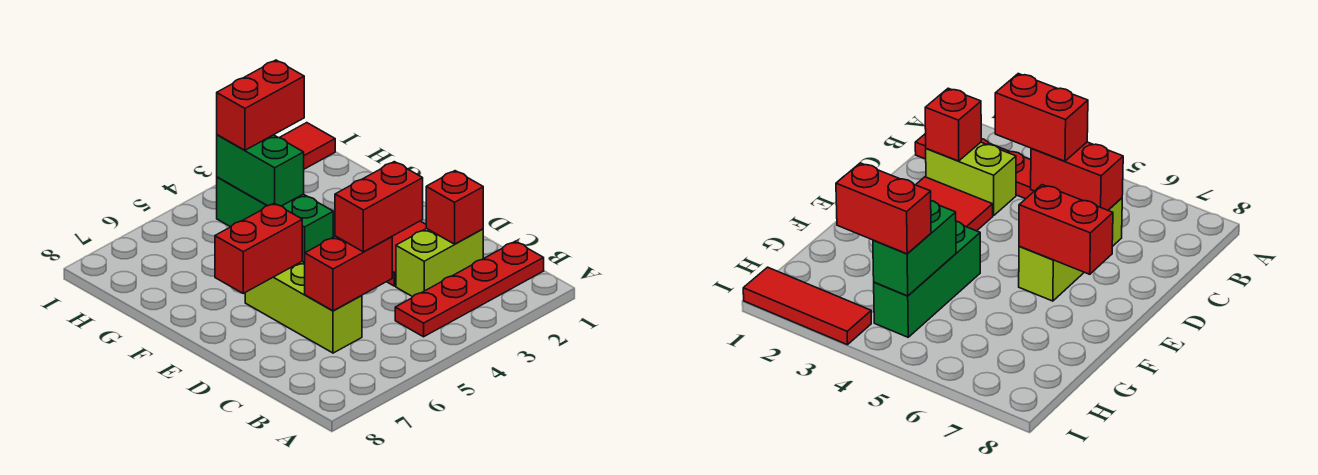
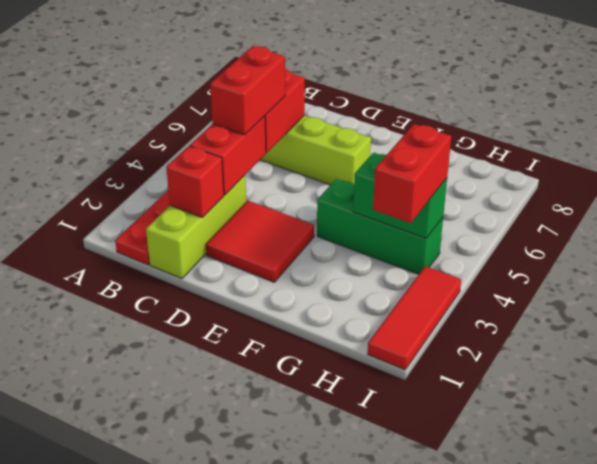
lime 1x2 brick [396,228,483,297] -> lime 1x3 brick [146,175,246,279]
red 1x2 brick [215,203,302,293] -> red 1x2 brick moved to [190,116,266,195]

